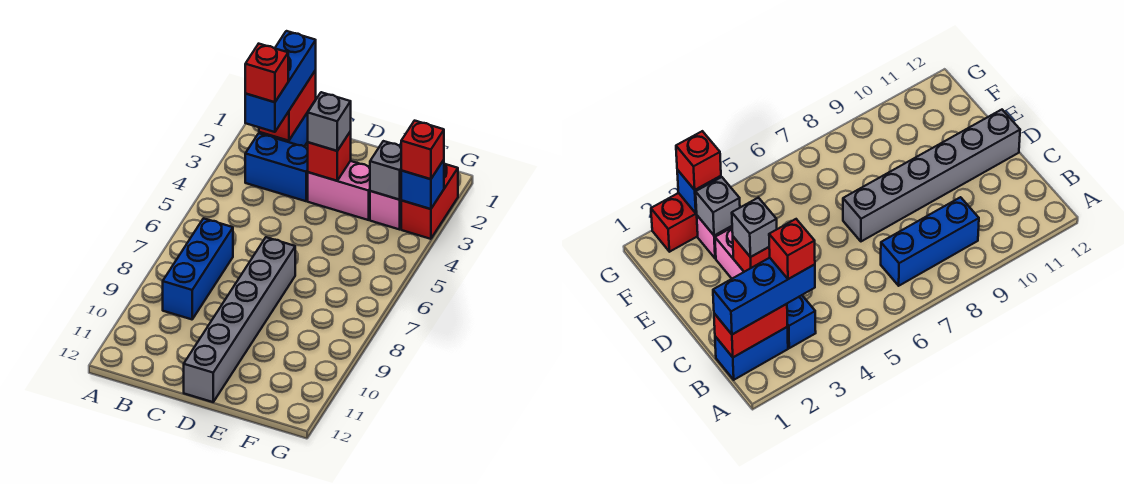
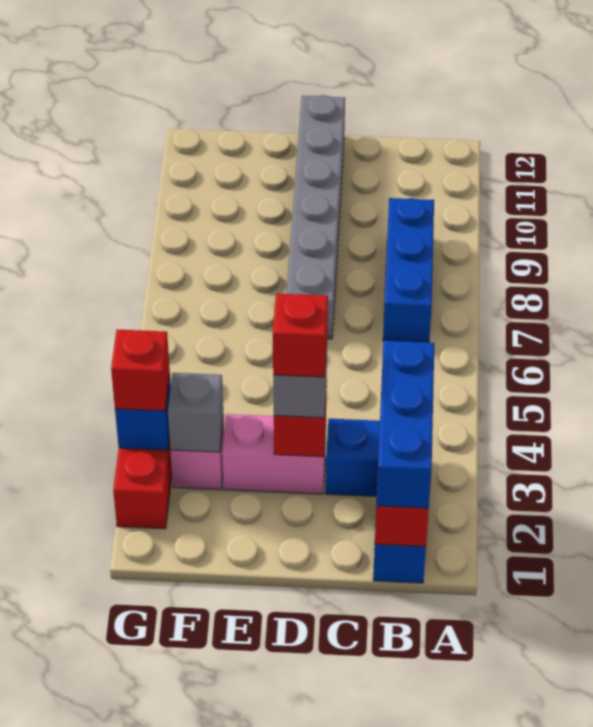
red 1x1 brick [245,44,288,102] -> red 1x1 brick moved to [273,294,328,377]

